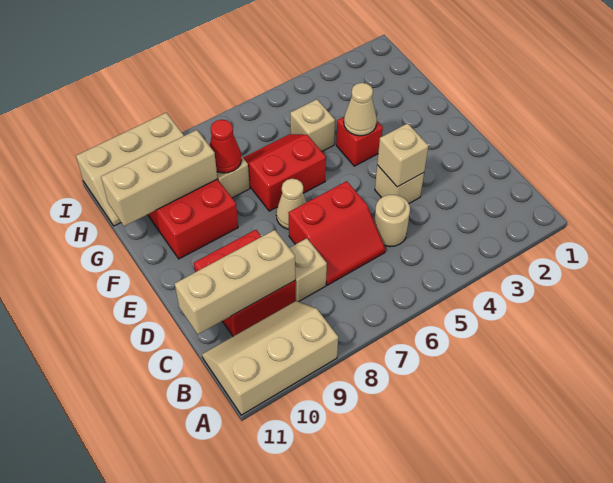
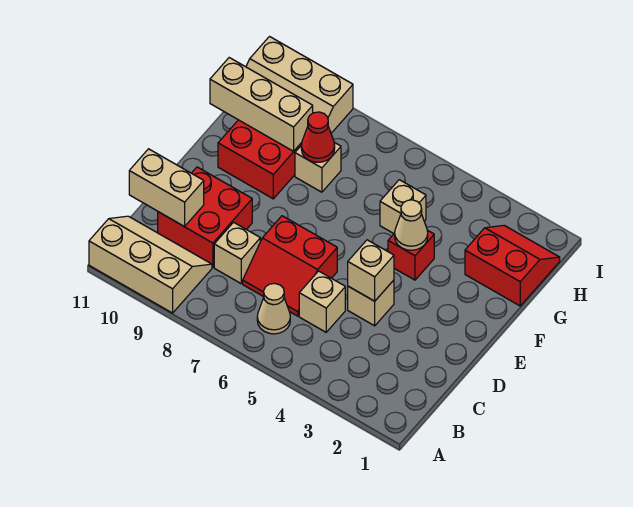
tan 1x1 round brick [374,195,410,247] -> tan 1x1 brick [299,271,345,332]
tan 1x3 brick [175,230,295,334] -> tan 1x2 brick [129,149,204,226]
tan 1x1 cone [276,179,307,229] -> tan 1x1 cone moved to [257,283,290,334]
red 2x2 slope [243,134,326,211] -> red 2x2 slope moved to [465,225,560,306]

